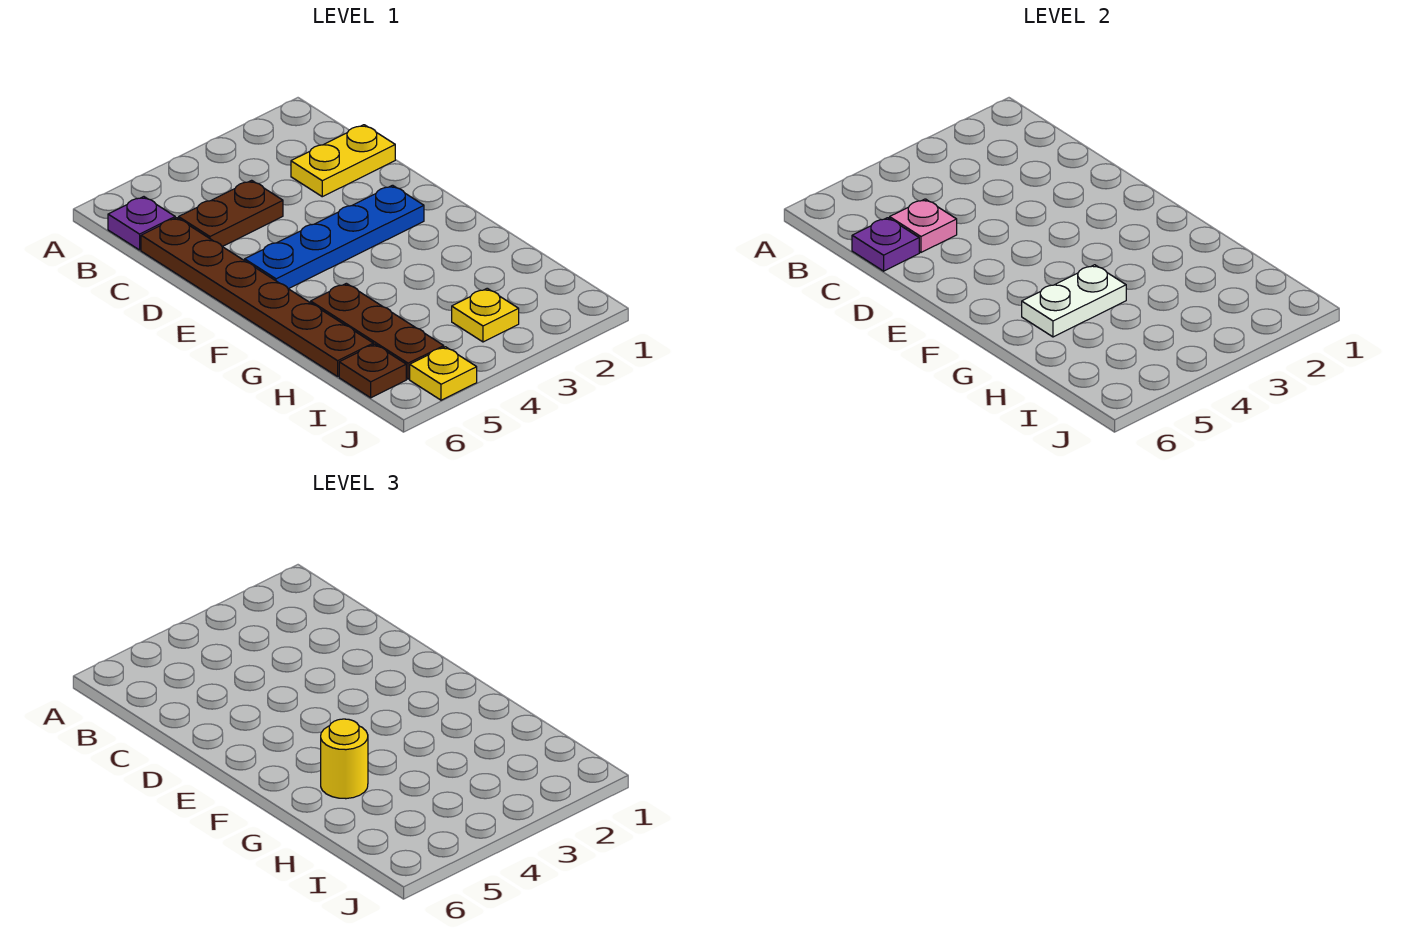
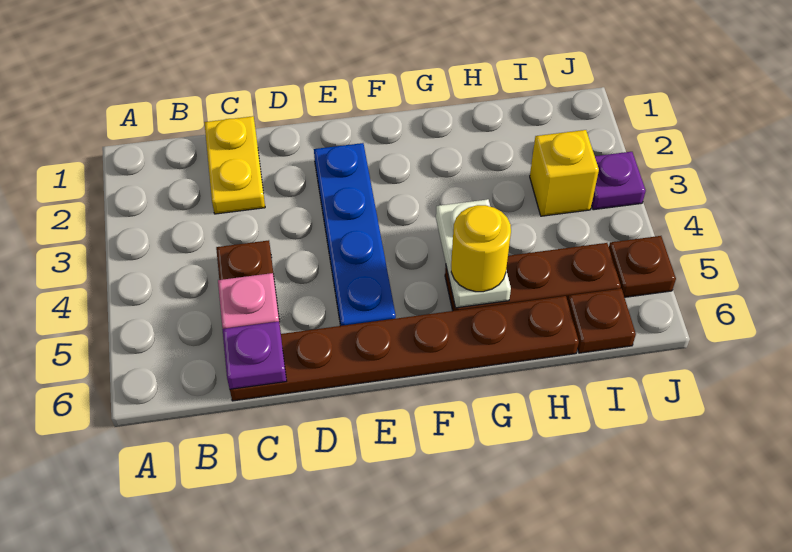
purple 1x1 plate [108,197,175,250] -> purple 1x1 plate moved to [592,152,646,210]
yellow 1x1 plate [452,288,519,342] -> yellow 1x1 brick [530,130,599,216]
yellow 1x1 plate [410,347,477,400] -> brown 1x1 plate [609,236,676,297]

